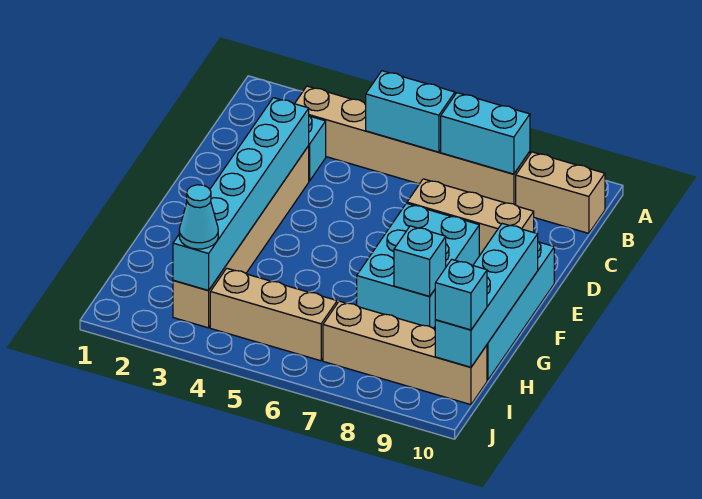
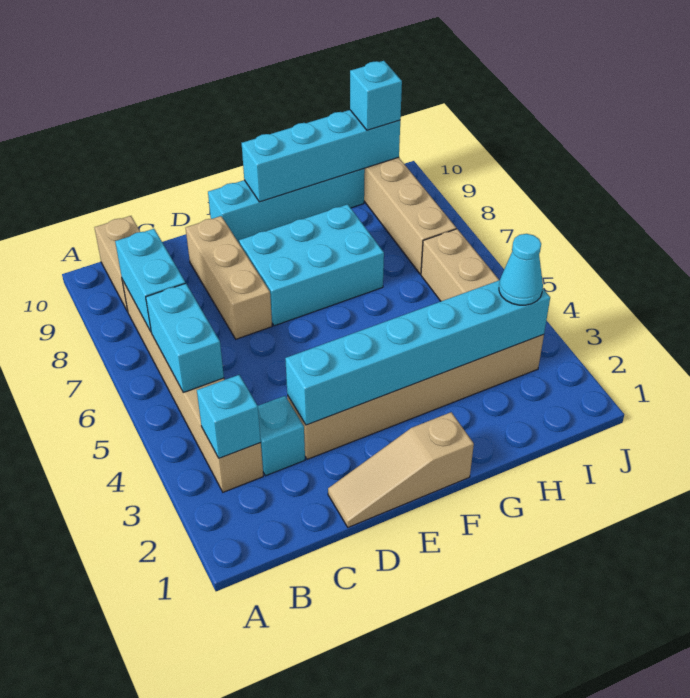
none -> tan 1x3 slope [328,412,474,527]
cyan 1x1 brick [394,226,446,296] -> cyan 1x1 brick moved to [197,375,261,458]

